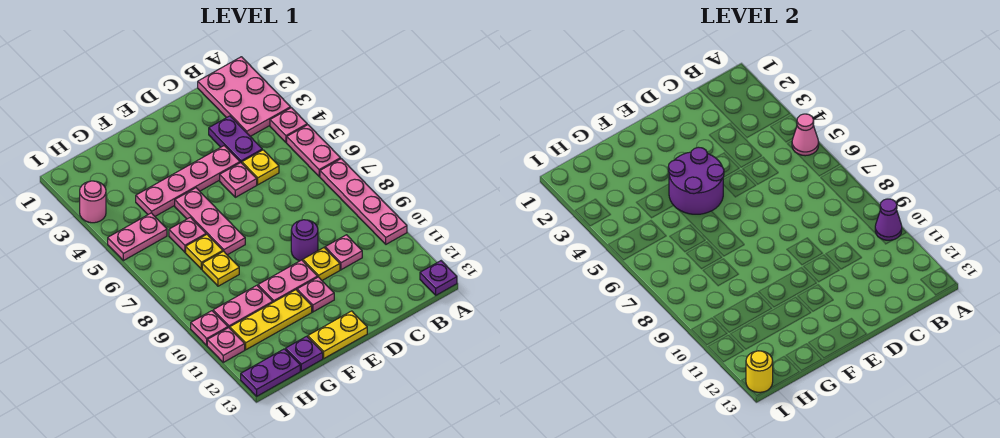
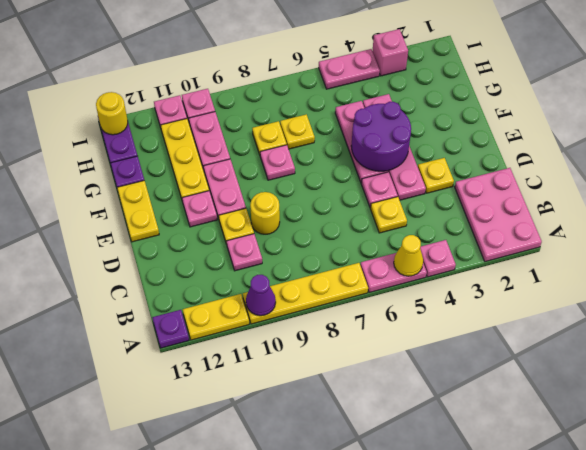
pink 2x3 plate [198,57,291,136] -> pink 2x3 plate turned to [455,168,542,262]
pink 1x1 cone [792,114,819,156] -> yellow 1x1 cone [394,235,423,276]
pink 1x4 plate [320,159,407,244] -> yellow 1x4 plate [243,263,368,324]
none -> yellow 1x2 plate [183,294,249,340]
purple 1x2 plate [209,116,262,163] -> none
none -> yellow 1x1 plate [418,158,454,193]
purple 1x1 round brick [291,220,318,261] -> yellow 1x1 round brick [250,192,280,234]
pink 1x3 plate [175,188,245,255] -> pink 1x3 plate turned to [335,101,388,183]
pink 1x1 plate [169,217,206,252] -> pink 1x1 plate moved to [260,145,295,180]
pink 1x2 plate [108,213,167,261] -> pink 1x2 plate turned to [319,49,380,89]
pink 1x1 round brick [80,181,106,223] -> pink 1x1 brick [372,29,408,76]

